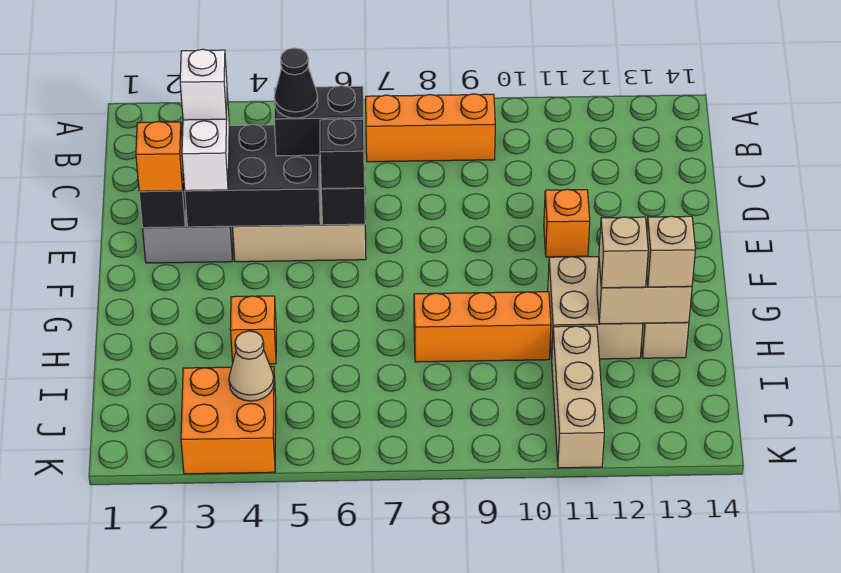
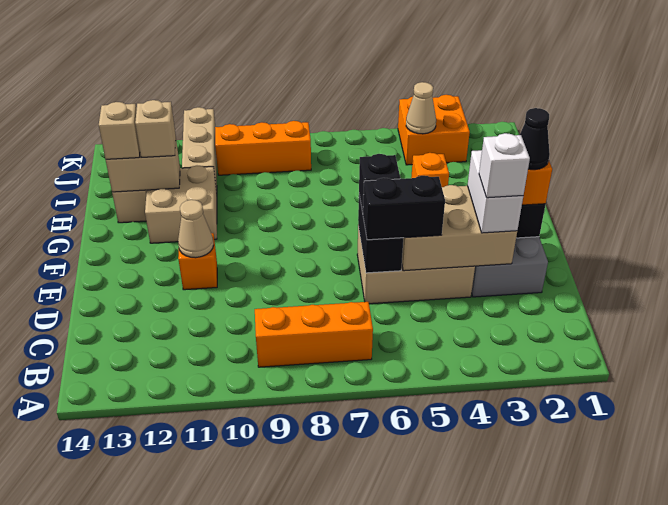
black 2x3 brick [185,125,320,227] -> tan 2x3 brick [402,185,517,271]
black 1x1 cone [274,48,318,118] -> black 1x1 cone moved to [520,108,550,170]
none -> tan 1x1 cone [178,200,214,258]
orange 1x3 brick [414,292,551,362] -> orange 1x3 brick moved to [215,121,311,175]

